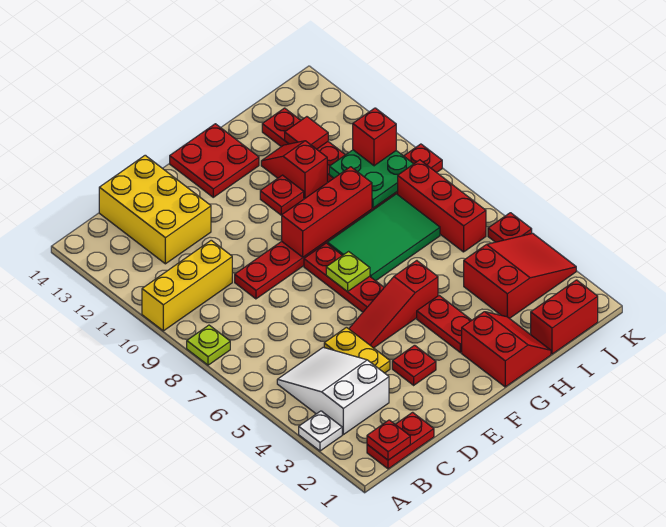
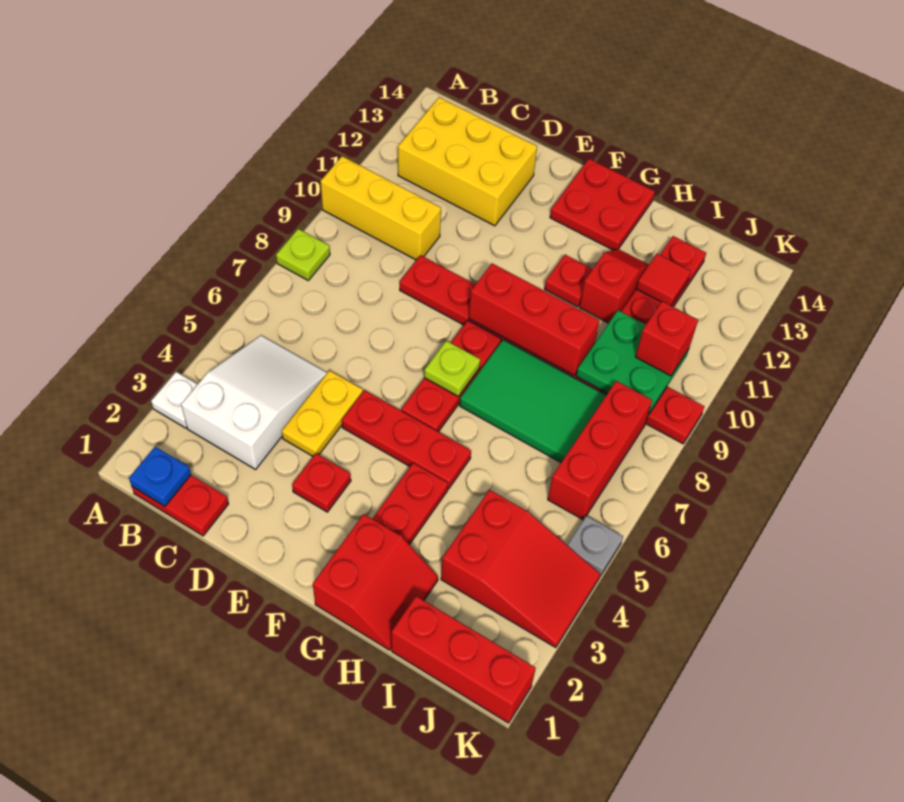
red 1x1 plate [367,420,410,460] -> blue 1x1 plate [129,447,191,506]
yellow 2x3 brick [99,155,211,264] -> yellow 2x3 brick turned to [398,97,537,226]
red 1x3 slope [349,261,438,348] -> red 1x3 plate [342,390,471,489]
red 1x2 brick [531,280,598,354] -> red 1x3 brick [391,596,536,723]
red 1x1 plate [488,213,532,242] -> grey 1x1 plate [567,516,623,576]

